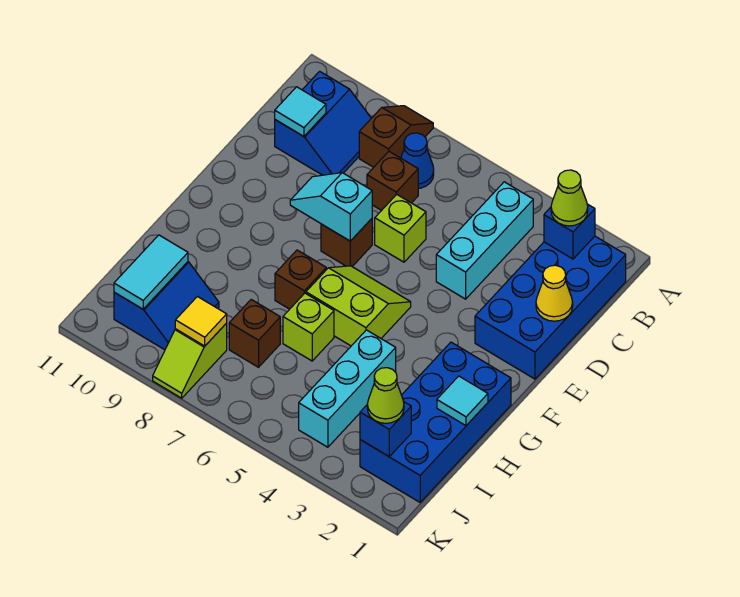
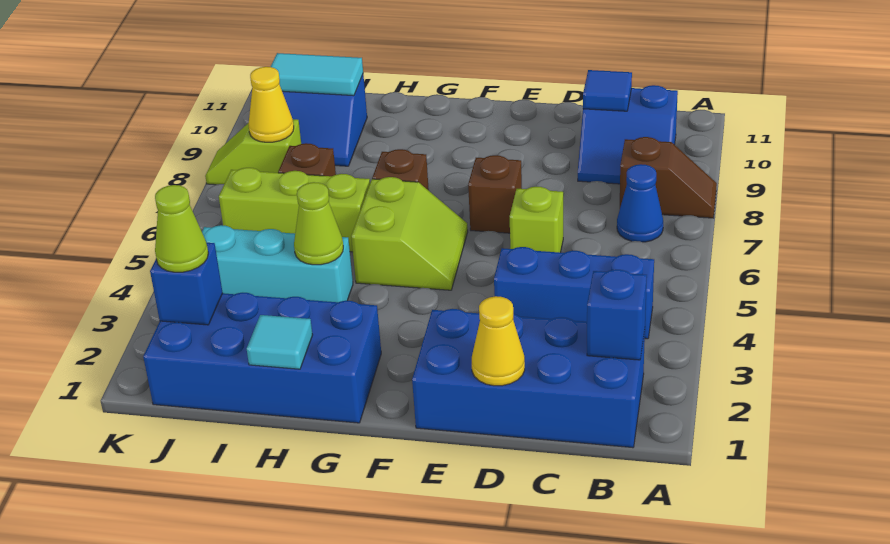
lime 1x1 cone [551,170,588,226] -> lime 1x1 cone moved to [294,182,343,265]
cyan 1x3 brick [436,182,533,299] -> blue 1x3 brick [494,247,654,339]
brown 1x1 brick [367,152,418,211] -> none
cyan 1x1 tile [275,87,326,136] -> blue 1x1 tile [583,70,632,111]
cyan 1x2 slope [290,173,372,241] -> none
lime 1x1 brick [283,293,334,361] -> lime 1x3 brick [219,168,370,252]
yellow 1x1 tile [175,297,227,346] -> yellow 1x1 cone [248,67,294,142]

